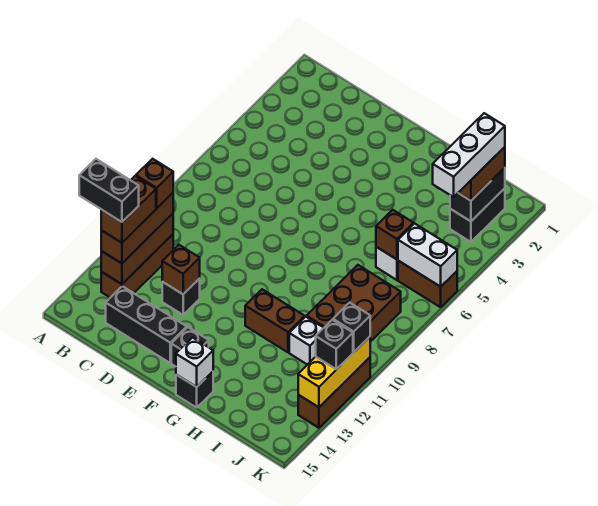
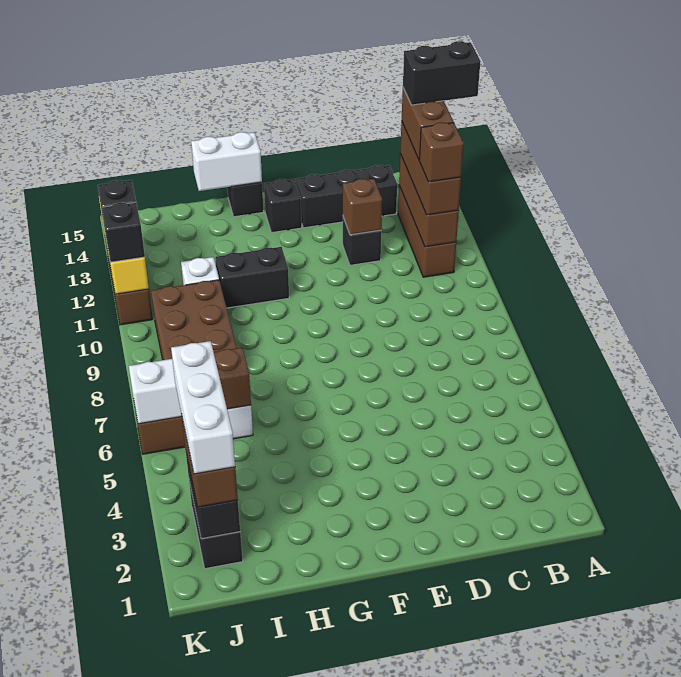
brown 1x2 brick [245,289,305,352] -> black 1x2 brick [215,247,289,308]
white 1x1 brick [176,338,213,387] -> white 1x2 brick [191,132,262,191]

